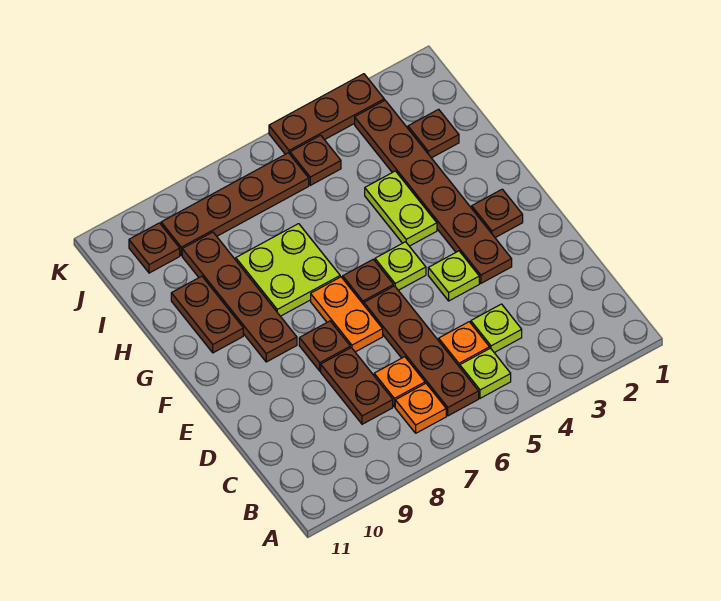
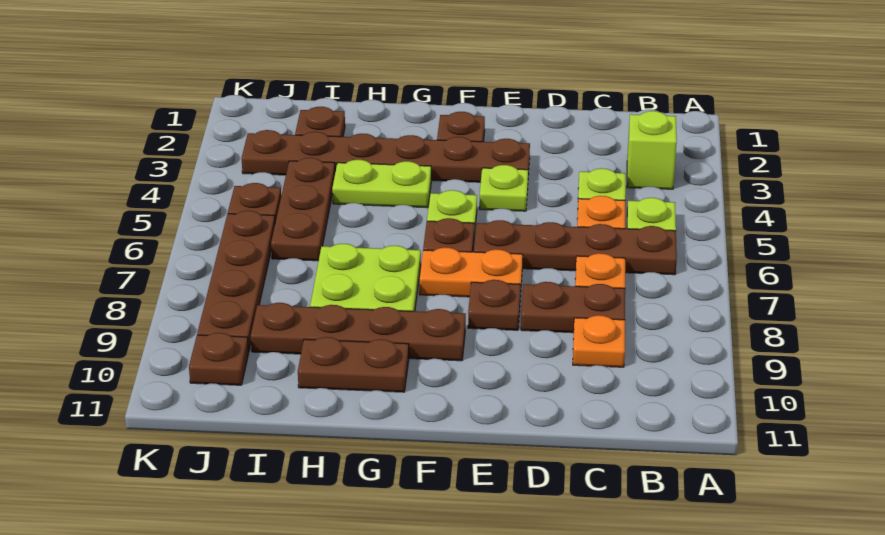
none -> lime 1x1 brick [627,111,677,189]
orange 1x1 plate [395,383,446,433] -> orange 1x1 plate moved to [573,315,625,367]
brown 1x3 plate [269,74,384,154] -> brown 1x3 plate moved to [271,158,335,261]

